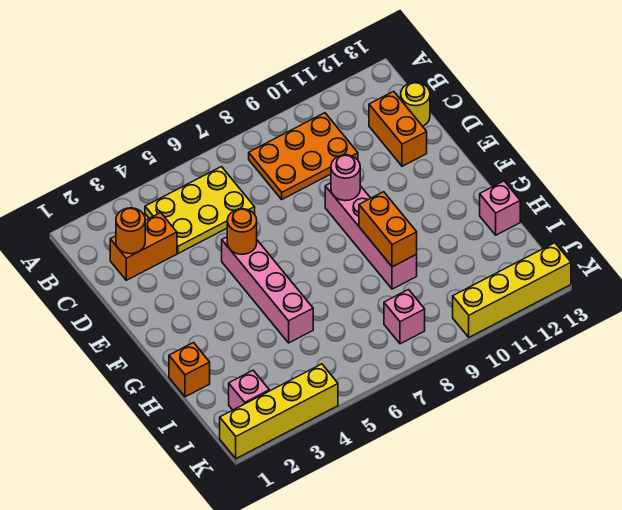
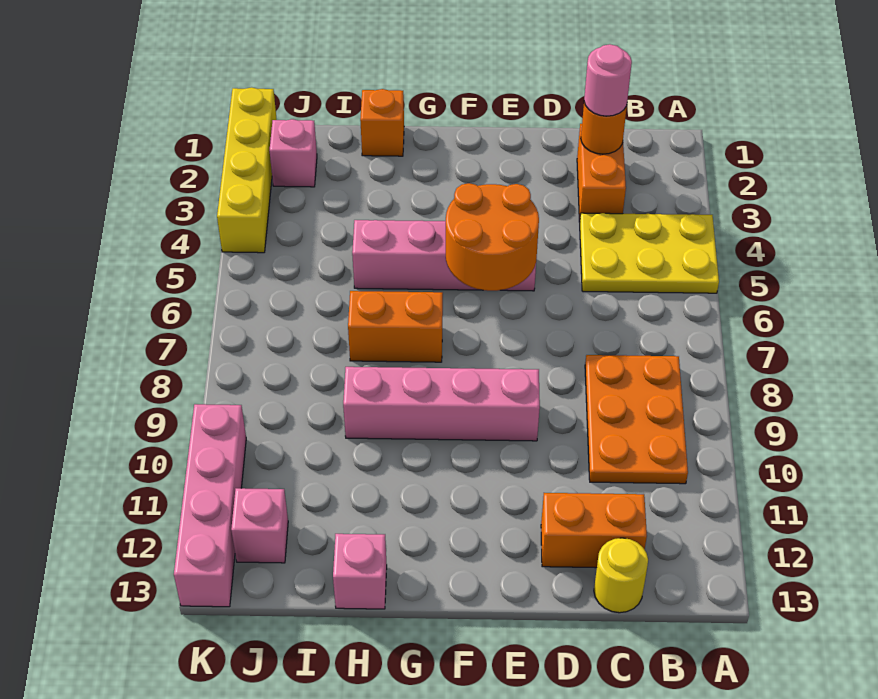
yellow 2x3 plate [145,167,255,253] -> yellow 2x3 plate turned to [580,213,719,293]
orange 1x1 round brick [227,209,257,254] -> orange 2x2 round brick [446,183,539,291]
pink 1x1 round brick [331,155,360,201] -> pink 1x1 round brick moved to [584,44,632,116]
orange 1x2 brick [359,192,417,267] -> orange 1x2 brick moved to [348,291,443,362]
pink 1x1 brick [384,290,425,344] -> pink 1x1 brick moved to [231,488,288,563]
yellow 1x4 brick [453,243,571,337] -> pink 1x4 brick [174,404,246,607]

